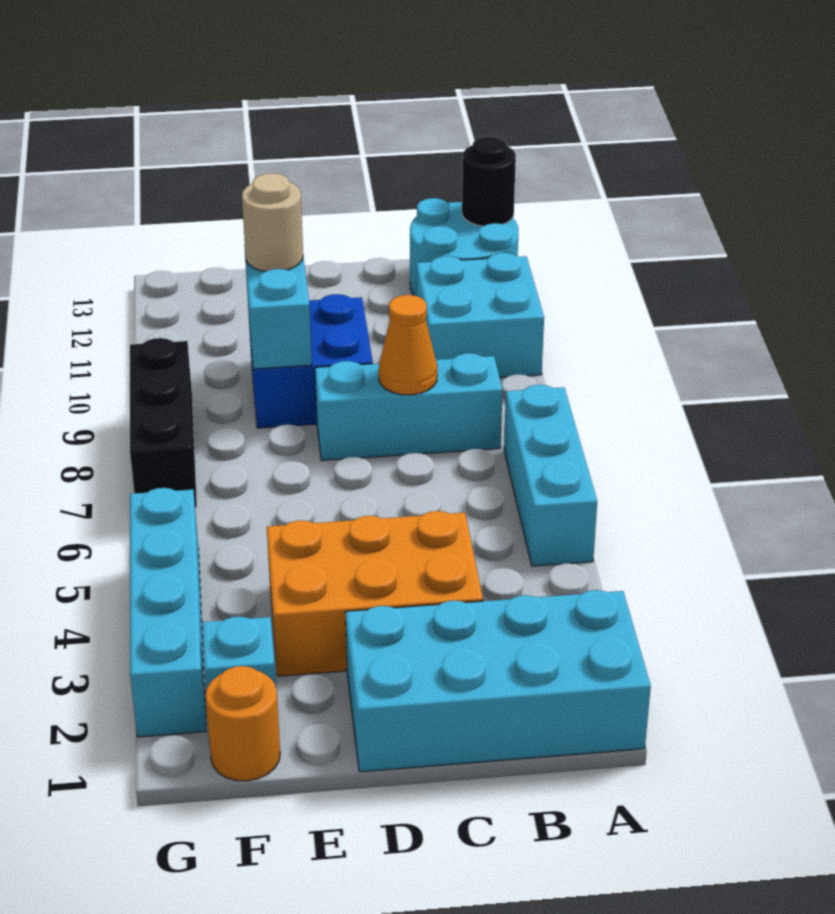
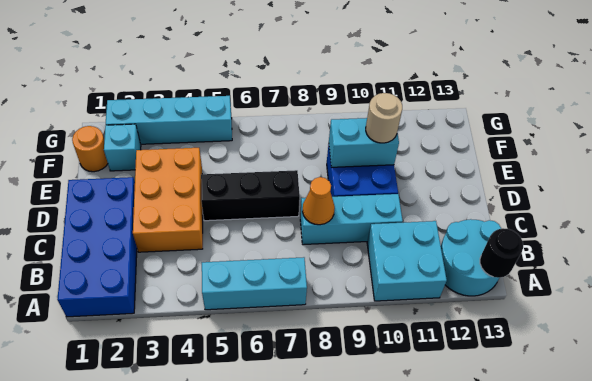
cyan 2x4 brick [346,590,651,772] -> blue 2x4 brick [57,177,137,317]
cyan 1x3 brick [315,353,502,460] -> cyan 1x3 brick turned to [300,194,403,245]
black 1x3 brick [130,338,197,508] -> black 1x3 brick moved to [201,170,300,221]

